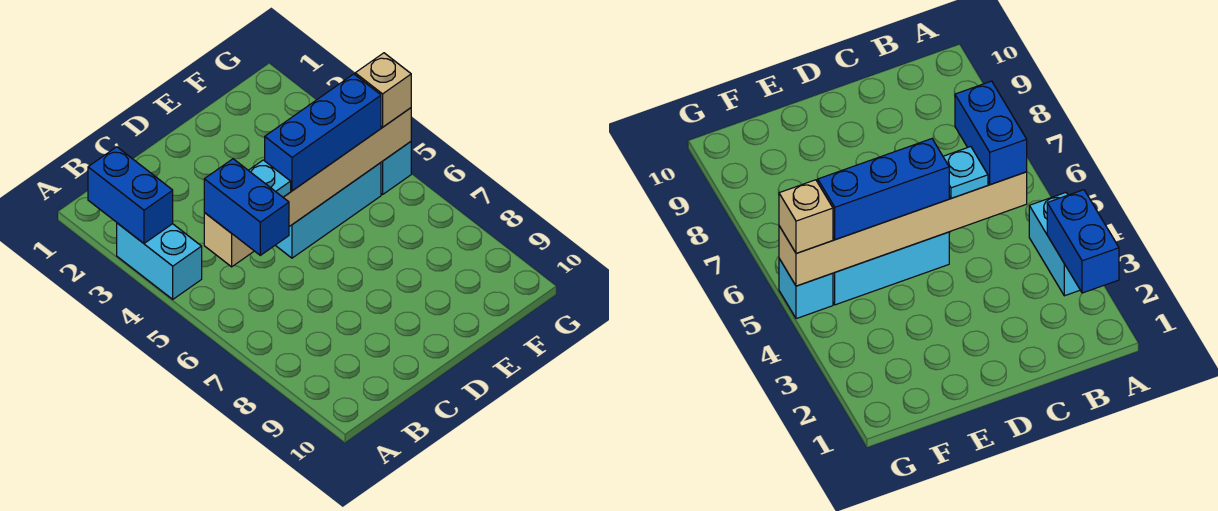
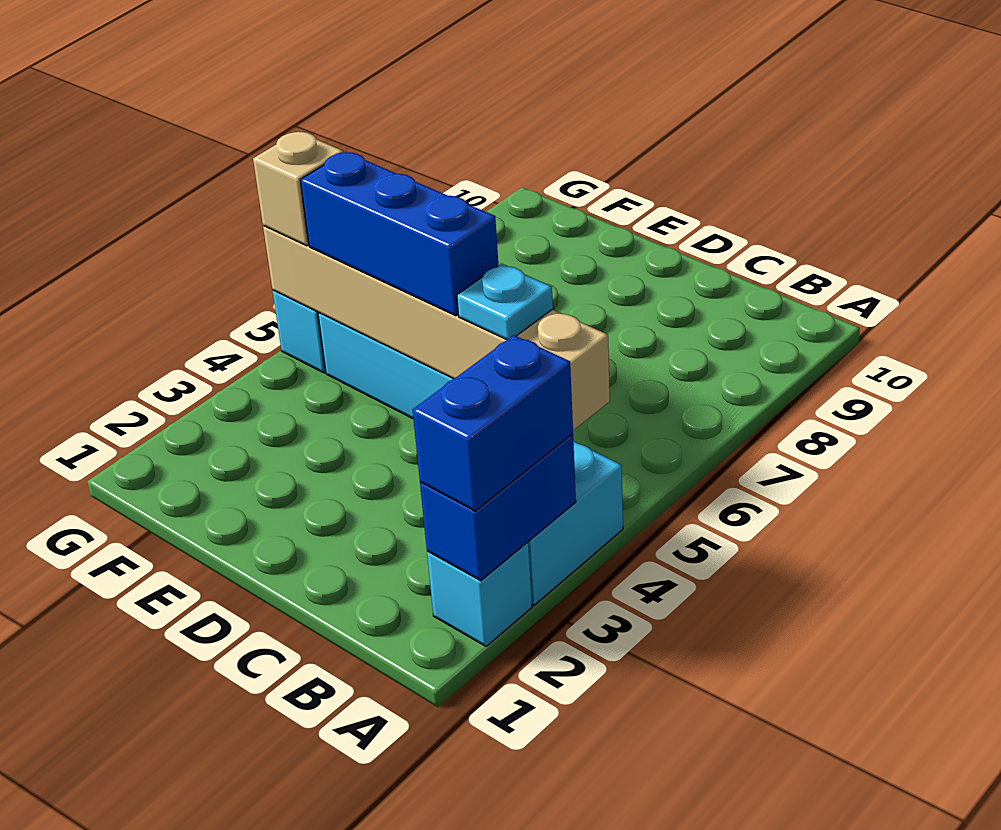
none -> cyan 1x1 brick [427,542,532,646]
blue 1x2 brick [204,159,289,255] -> blue 1x2 brick moved to [413,335,573,511]

